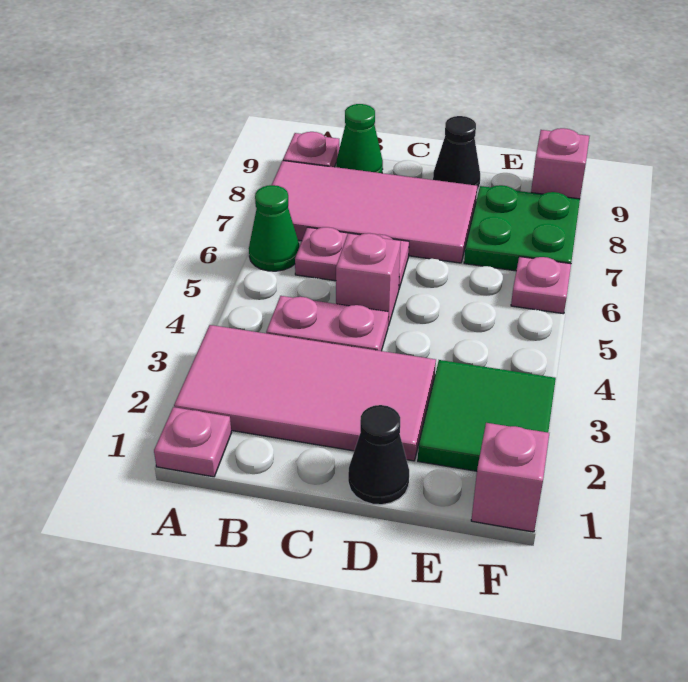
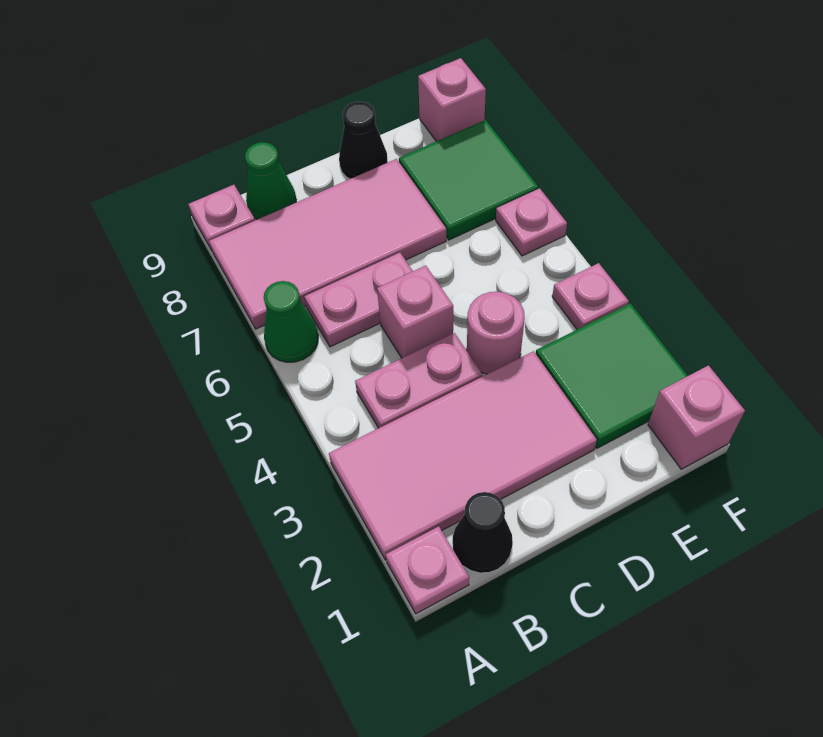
black 1x1 cone [348,405,409,505] -> black 1x1 cone moved to [453,492,513,573]
none -> pink 1x1 round brick [467,292,525,374]
green 2x2 plate [464,185,580,271] -> green 2x2 tile [399,120,538,240]
none -> pink 1x1 plate [552,263,629,329]

